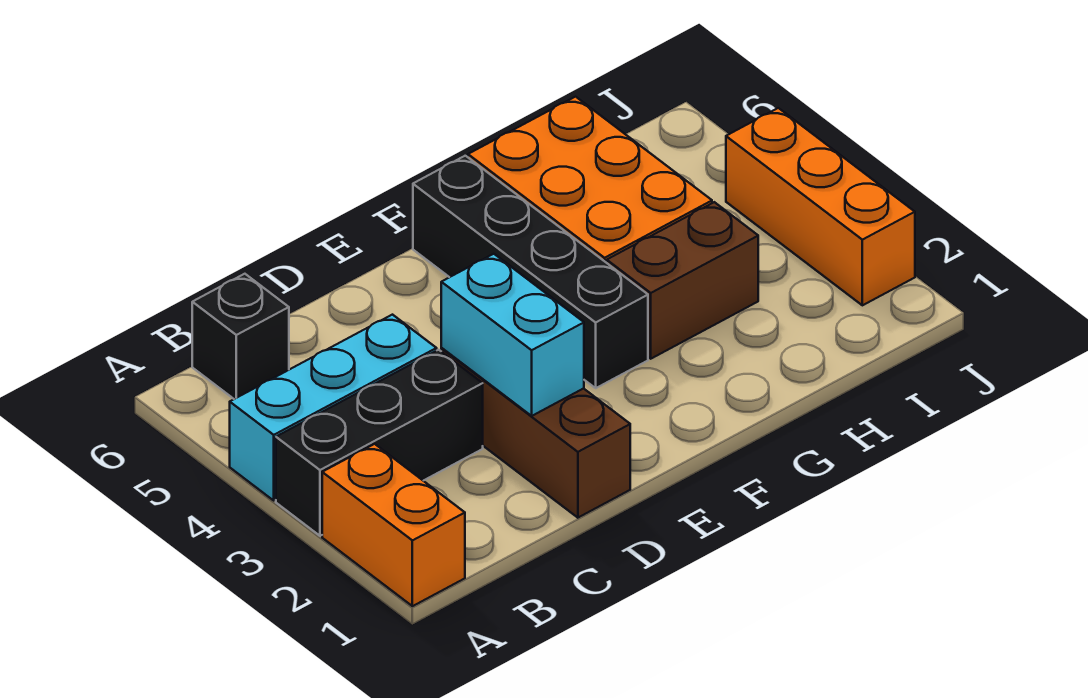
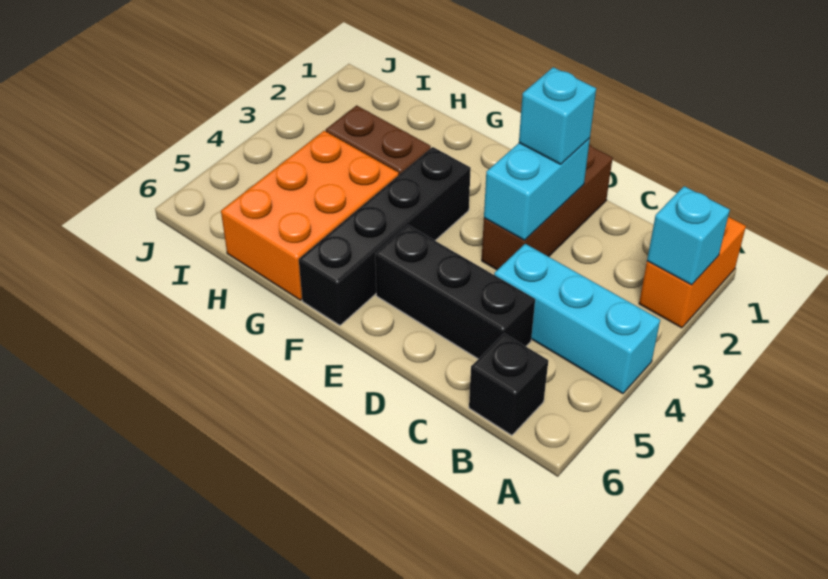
none -> cyan 1x1 brick [647,186,730,285]
black 1x3 brick [276,350,483,536] -> black 1x3 brick moved to [375,225,535,359]
none -> cyan 1x1 brick [519,67,596,164]
orange 1x3 brick [726,108,915,305] -> none

